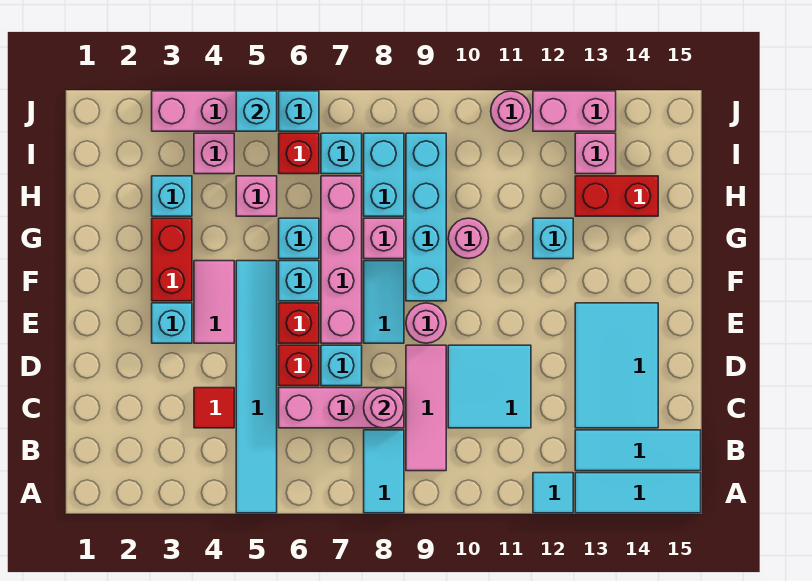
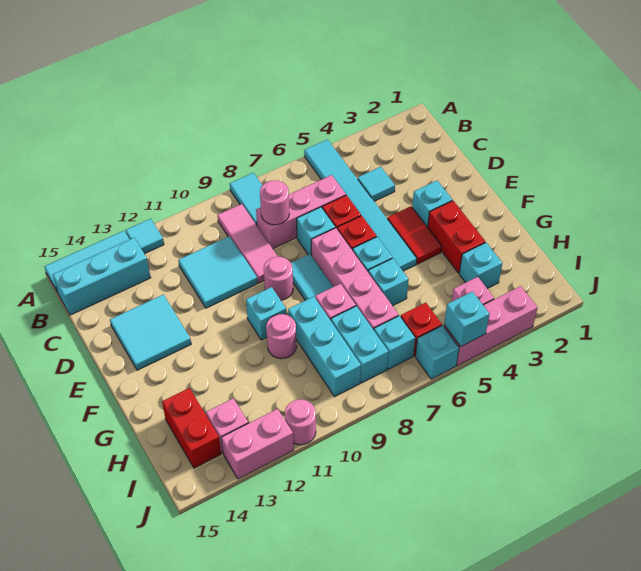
cyan 1x3 tile [575,430,701,471] -> cyan 1x3 brick [53,238,151,315]
red 1x1 tile [194,388,234,428] -> cyan 1x1 tile [358,167,395,201]
cyan 2x3 tile [575,303,658,428] -> cyan 2x2 tile [110,295,191,370]
pink 1x2 tile [194,261,234,343] -> red 1x2 tile [387,206,442,264]
cyan 1x4 brick [406,133,446,301] -> cyan 1x3 brick [288,297,361,397]
cyan 1x1 brick [533,218,573,259] -> cyan 1x1 brick moved to [246,287,286,340]
pink 1x1 brick [236,176,277,216] -> none
red 1x2 brick [575,176,658,216] -> red 1x2 brick turned to [162,388,221,468]

